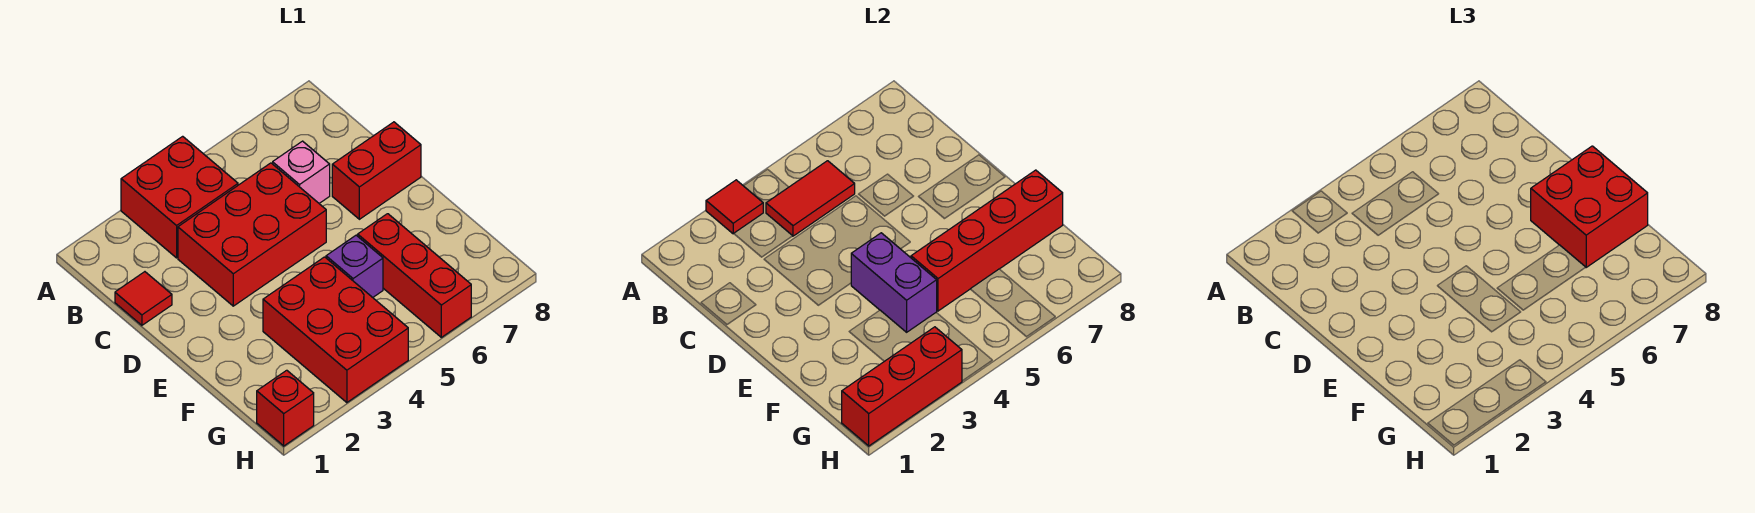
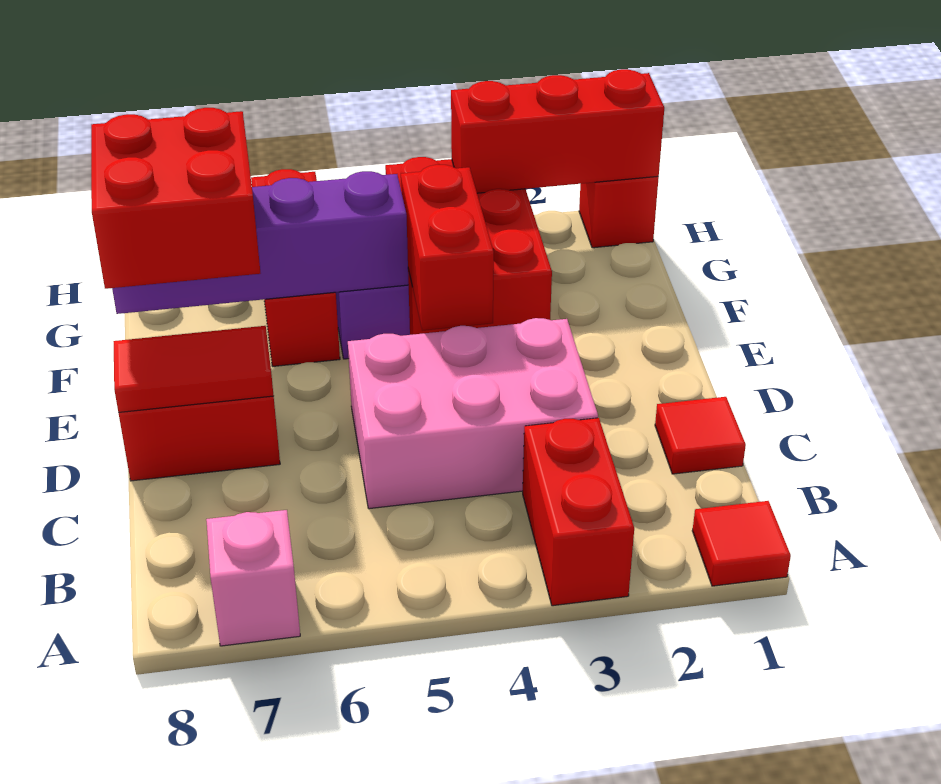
red 2x2 brick [121,136,238,258] -> red 1x2 brick [523,418,634,606]
red 1x1 tile [706,180,763,234] -> red 1x1 tile moved to [692,501,791,586]
red 1x2 tile [766,161,855,236] -> red 1x2 tile moved to [113,326,274,412]
red 2x3 brick [178,163,326,306] -> pink 2x3 brick [348,318,598,509]
pink 1x1 brick [273,141,330,203] -> pink 1x1 brick moved to [206,510,300,646]
purple 1x2 brick [851,233,937,332] -> red 1x2 brick [401,165,494,330]
red 1x4 brick [911,170,1063,311] -> purple 1x4 brick [112,171,409,314]

